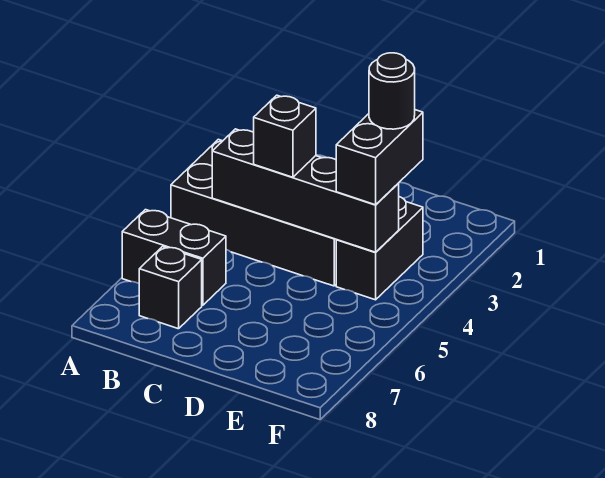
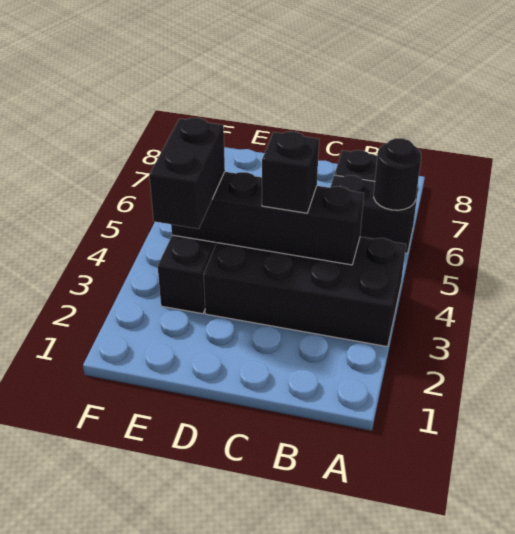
black 1x1 round brick [369,53,415,129] -> black 1x1 round brick moved to [374,138,421,210]

